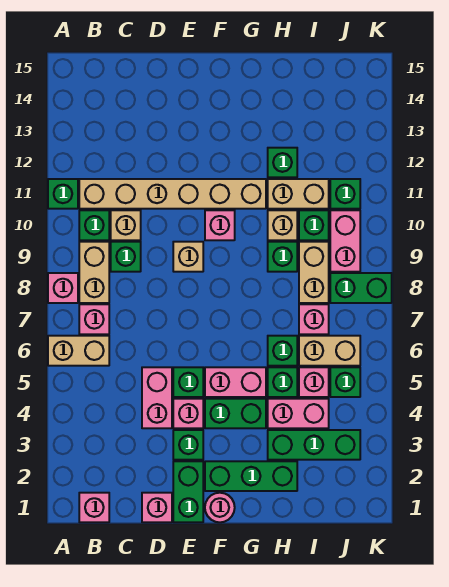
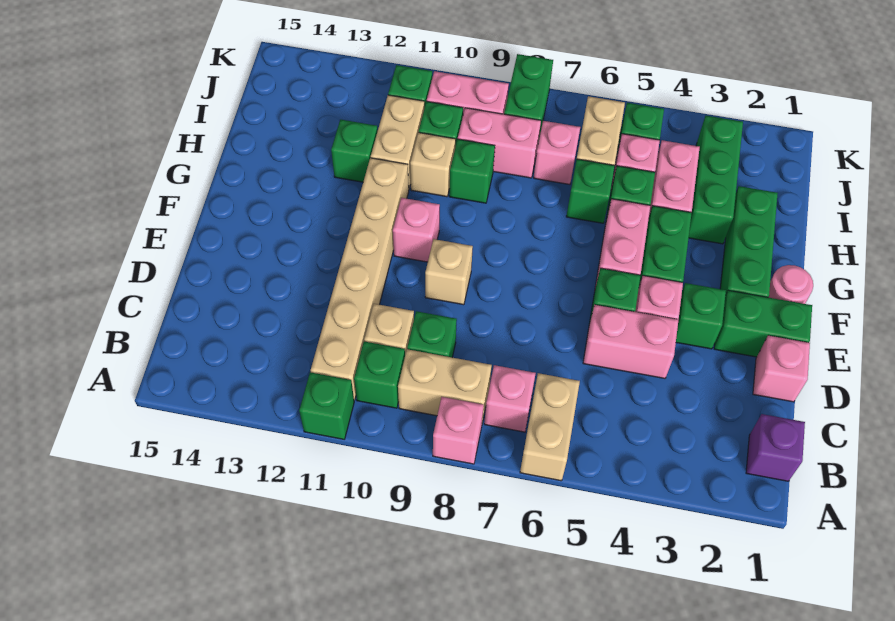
pink 1x1 brick [79,493,109,522] -> purple 1x1 brick [746,414,805,481]
tan 1x2 brick [299,242,329,303] -> pink 1x2 brick [458,108,541,178]

